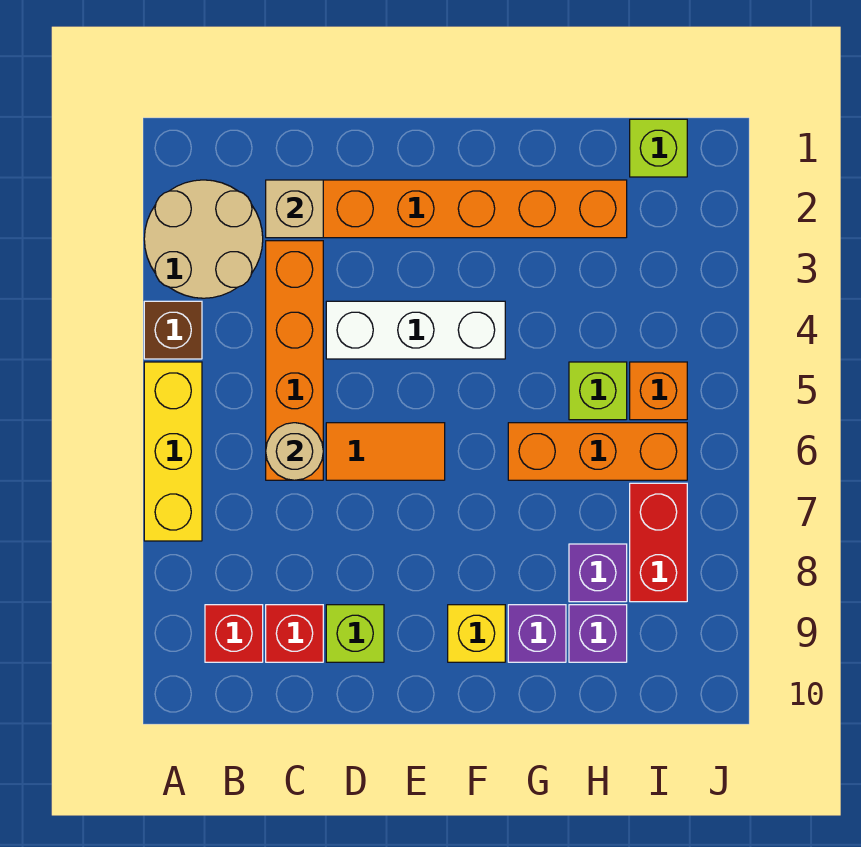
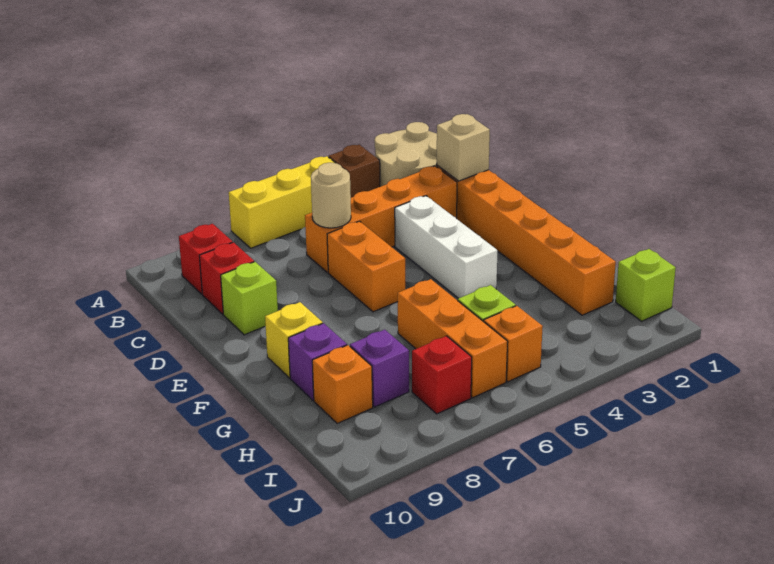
orange 1x2 tile [326,423,445,480] -> orange 1x2 brick [327,221,405,312]
purple 1x1 brick [569,605,627,662] -> orange 1x1 brick [312,345,373,423]
red 1x2 brick [630,483,687,602] -> red 1x1 brick [412,336,472,414]

